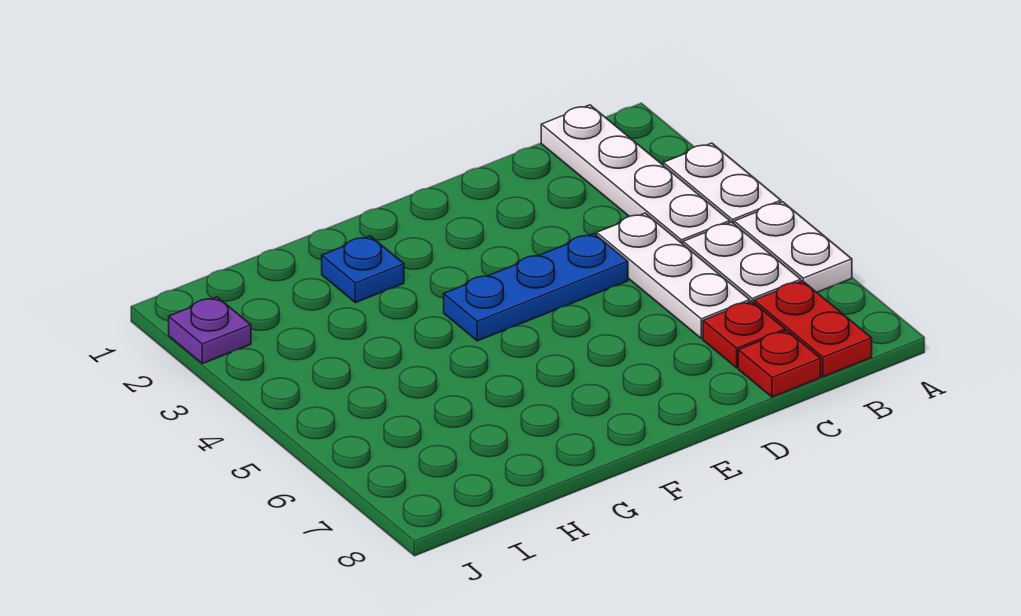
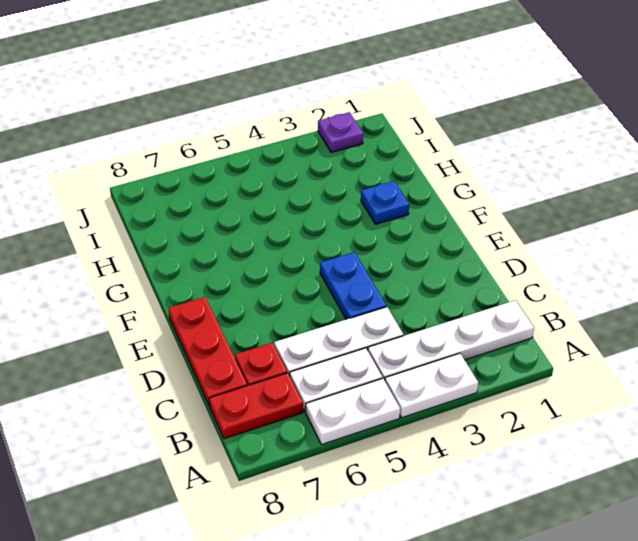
red 1x1 plate [738,330,821,397] -> red 1x3 plate [168,297,247,406]
blue 1x3 plate [444,234,628,341] -> blue 1x2 plate [320,252,386,319]

